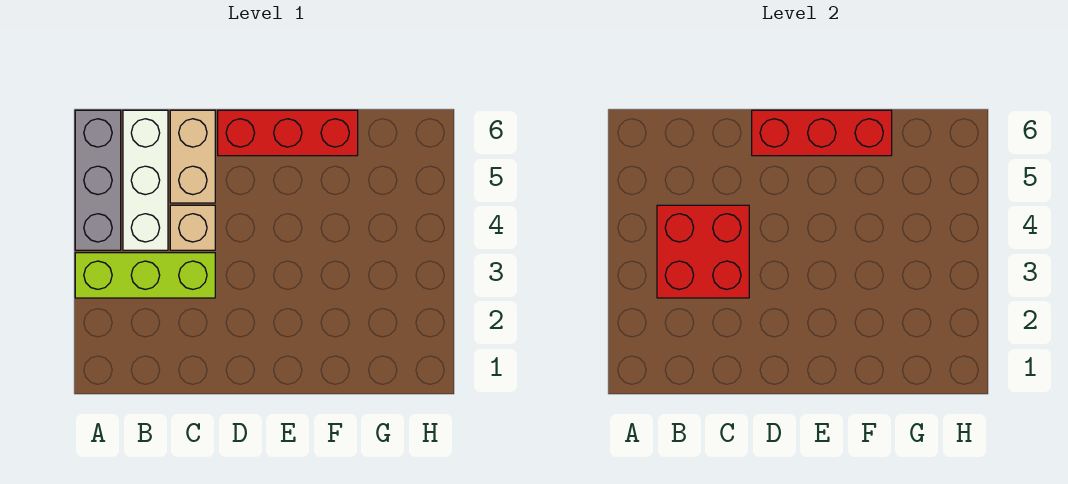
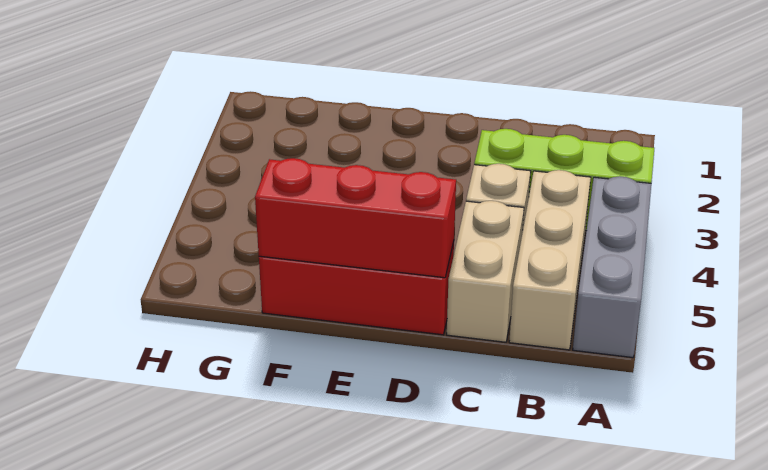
red 2x2 brick [657,205,749,298] -> none
white 1x3 brick [123,110,168,250] -> tan 1x3 brick [509,170,591,350]

